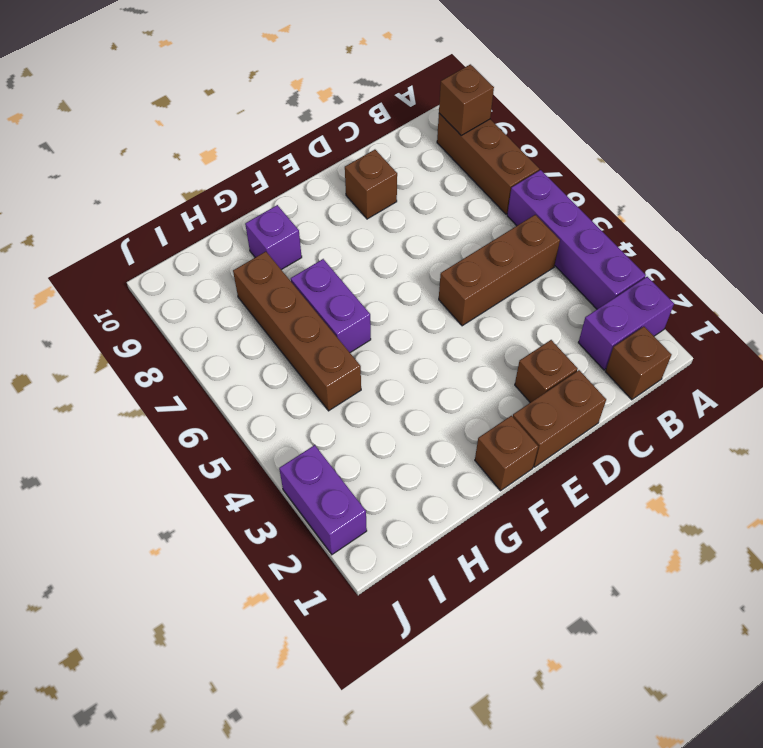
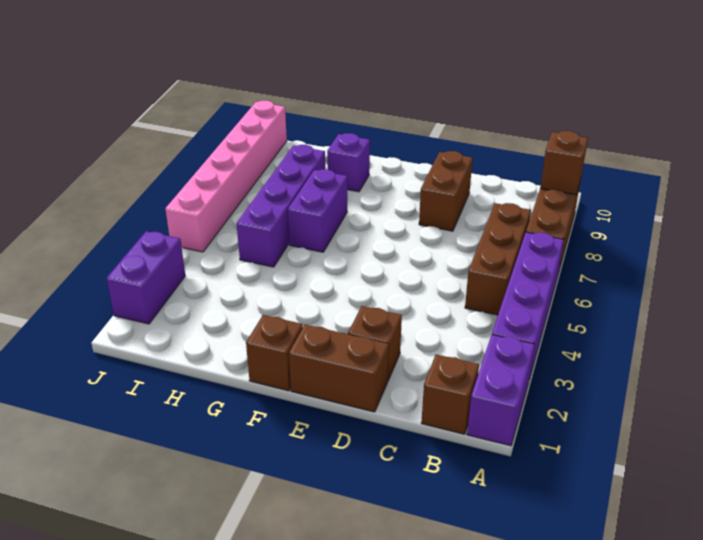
purple 1x2 brick [578,277,674,370] -> purple 1x2 brick turned to [467,335,535,446]
brown 1x3 brick [439,215,560,326] -> brown 1x3 brick turned to [465,203,531,315]
brown 1x1 brick [345,150,397,219] -> brown 1x2 brick [419,151,473,231]
brown 1x4 brick [233,252,361,411] -> purple 1x4 brick [237,145,325,267]
none -> pink 1x6 brick [165,101,287,252]

